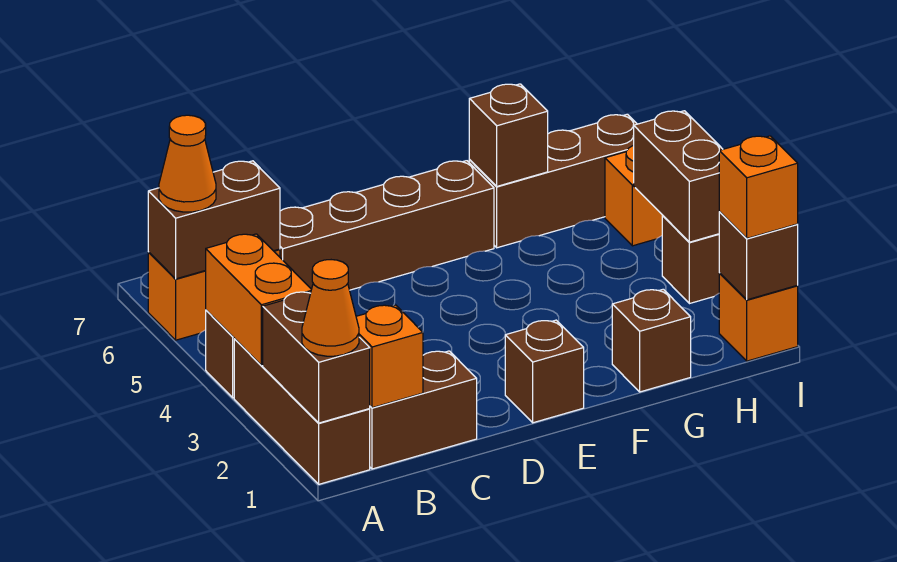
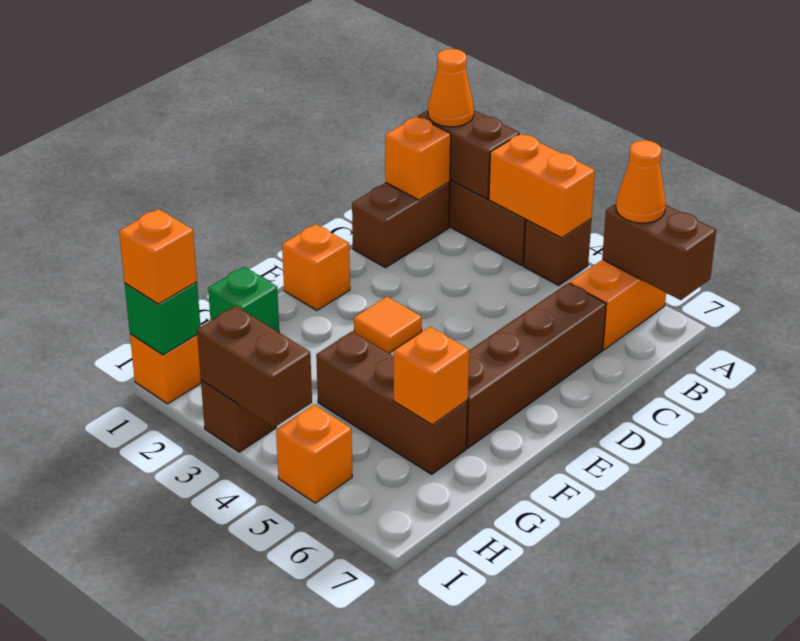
brown 1x2 brick [148,161,280,279] -> brown 1x2 brick turned to [602,204,716,300]
brown 1x1 brick [505,320,584,423] -> orange 1x1 brick [282,224,350,310]
none -> orange 1x1 tile [354,297,422,353]
brown 1x1 brick [612,289,691,392] -> green 1x1 brick [208,267,279,332]
brown 1x3 brick [469,114,637,248] -> brown 1x3 brick turned to [316,332,468,474]
brown 1x1 brick [469,84,548,186] -> orange 1x1 brick [394,327,469,425]
brown 1x1 brick [719,212,798,300] -> green 1x1 brick [125,282,201,355]

